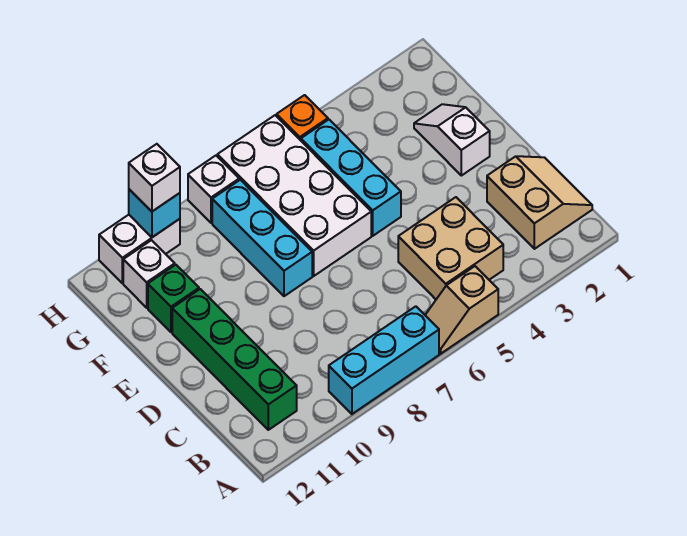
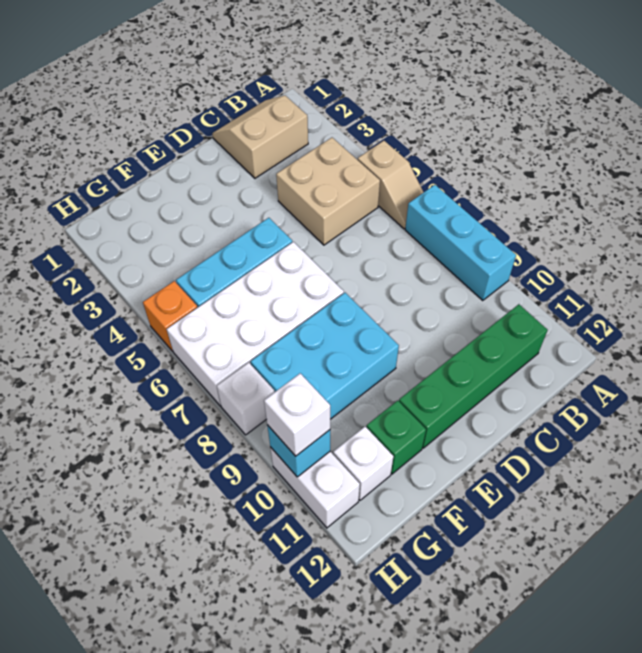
white 1x2 slope [414,104,490,176] -> none
cyan 1x3 brick [212,180,312,296] -> cyan 2x3 brick [251,293,399,419]

